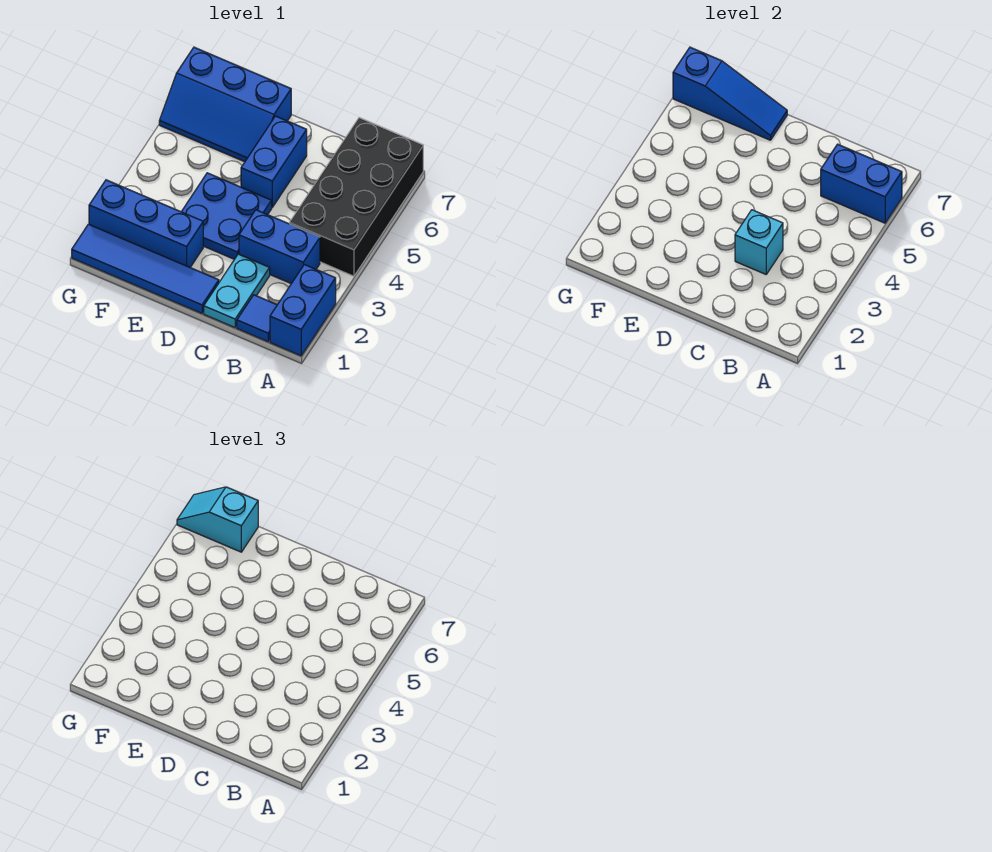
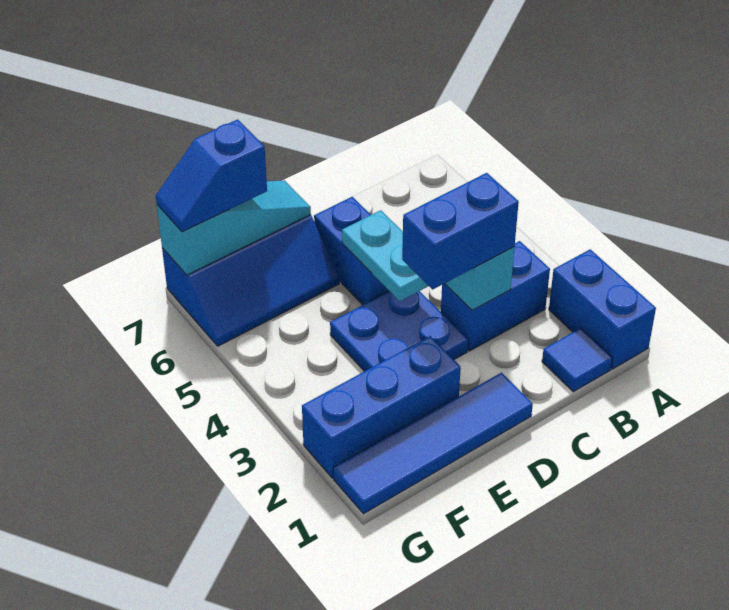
black 2x4 brick [290,118,423,276] -> none
blue 1x2 brick [821,144,902,223] -> blue 1x2 brick moved to [402,173,519,289]
cyan 1x2 plate [204,254,270,328] -> cyan 1x2 plate moved to [342,210,428,301]
blue 1x3 slope [673,47,787,140] -> cyan 1x3 slope [157,180,311,275]
cyan 1x2 slope [177,487,258,552] -> blue 1x2 slope [156,119,267,232]

